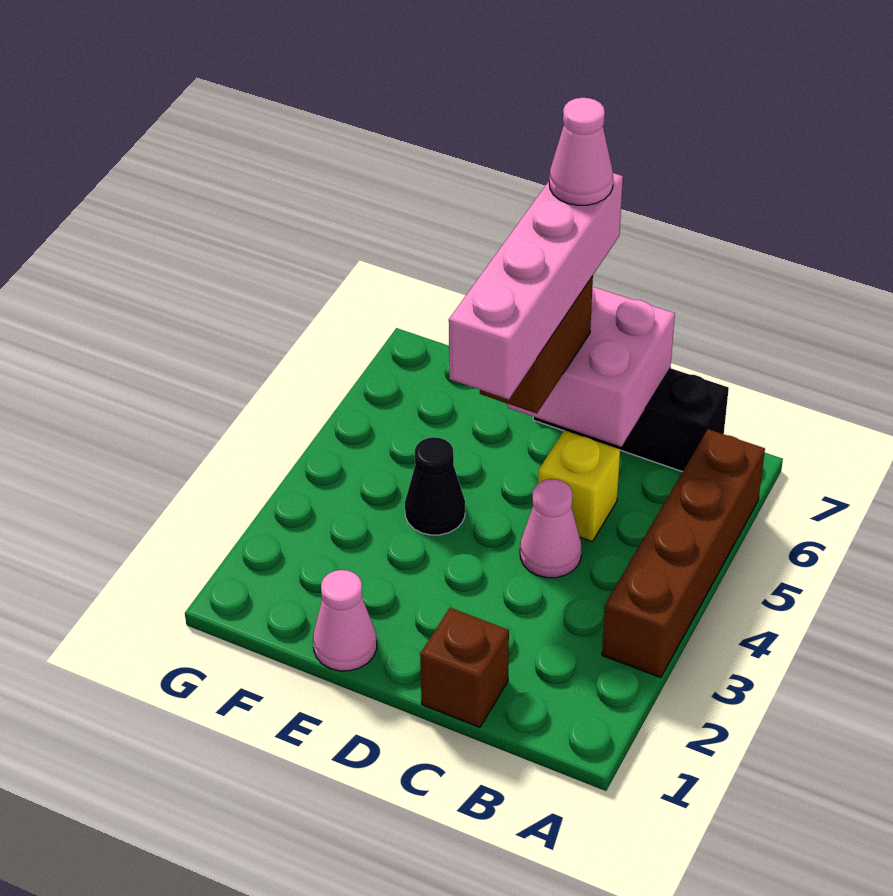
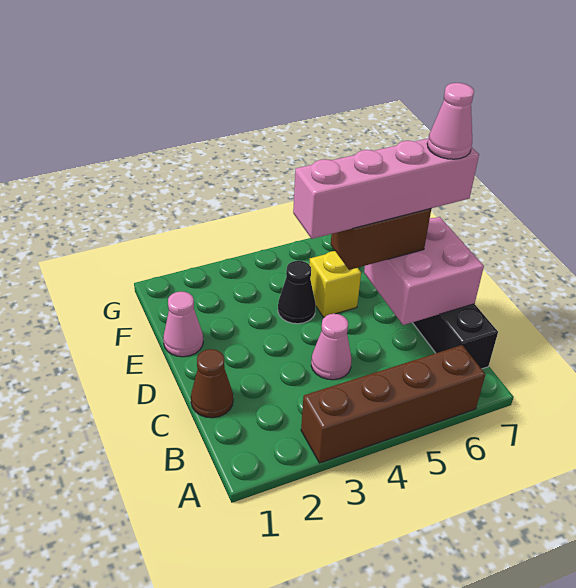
brown 1x1 brick [420,608,509,727] -> brown 1x1 cone [191,349,233,418]
yellow 1x1 brick [538,430,620,542] -> yellow 1x1 brick moved to [309,251,361,317]

